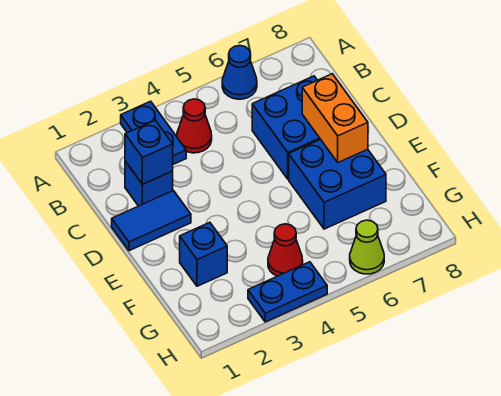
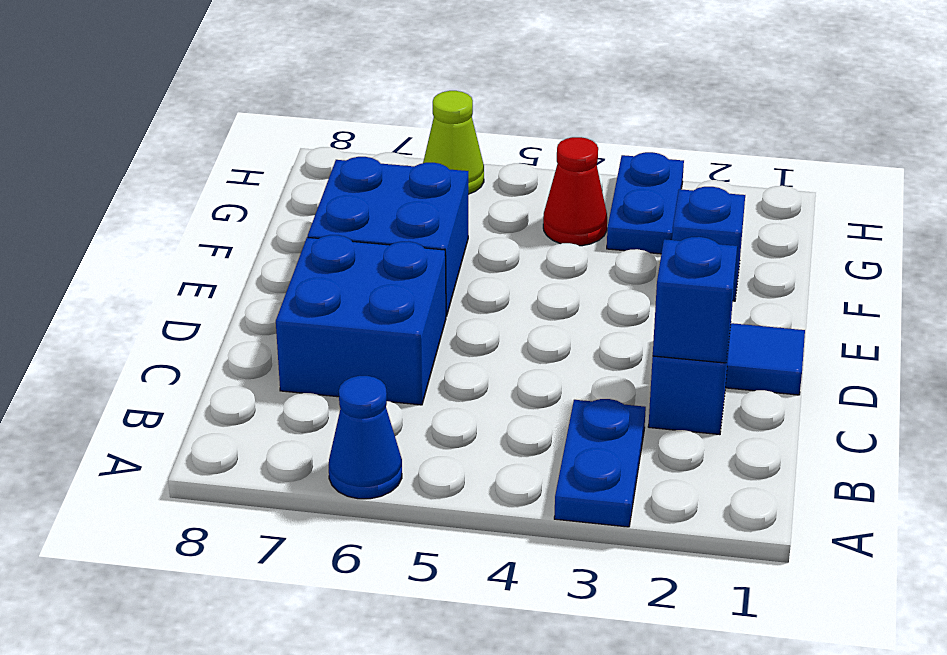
red 1x1 cone [177,99,212,153] -> none
orange 1x2 brick [302,74,368,163] -> none
blue 1x2 plate [248,262,327,322] -> blue 1x2 plate turned to [607,152,684,254]

